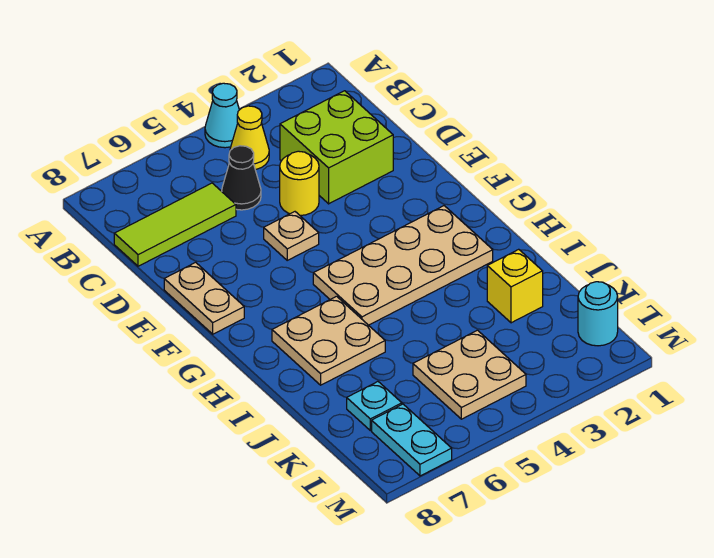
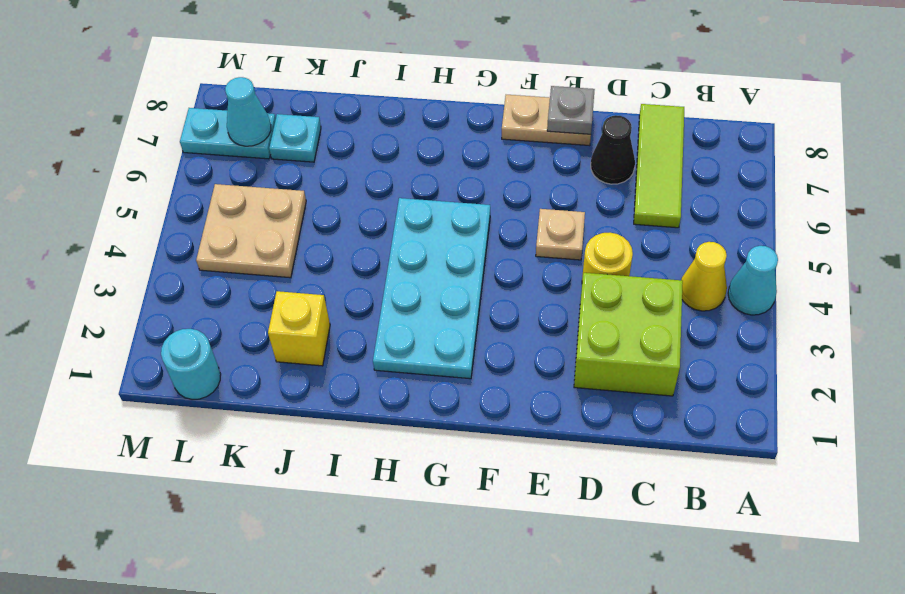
black 1x1 cone [222,146,261,210] -> black 1x1 cone moved to [591,115,635,184]
none -> grey 1x1 plate [547,86,595,134]
tan 2x4 plate [313,206,493,325] -> cyan 2x4 plate [373,198,490,379]
tan 2x2 plate [272,296,385,385] -> none
none -> cyan 1x1 cone [225,77,271,146]

